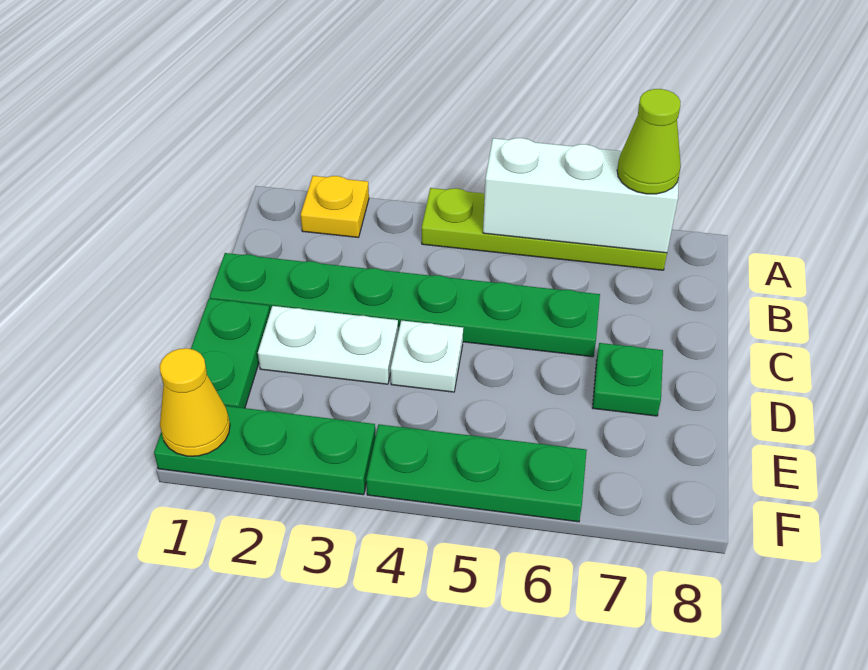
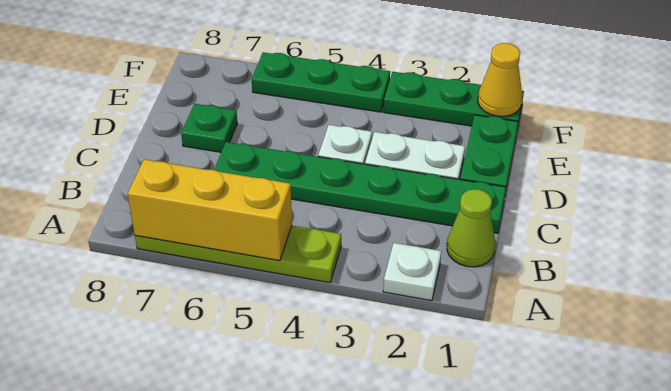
yellow 1x1 plate [301,176,369,238] -> white 1x1 plate [383,243,441,301]
white 1x3 brick [483,138,679,253] -> yellow 1x3 brick [128,159,292,261]
lime 1x1 cone [617,89,681,194] -> lime 1x1 cone moved to [447,189,495,267]

